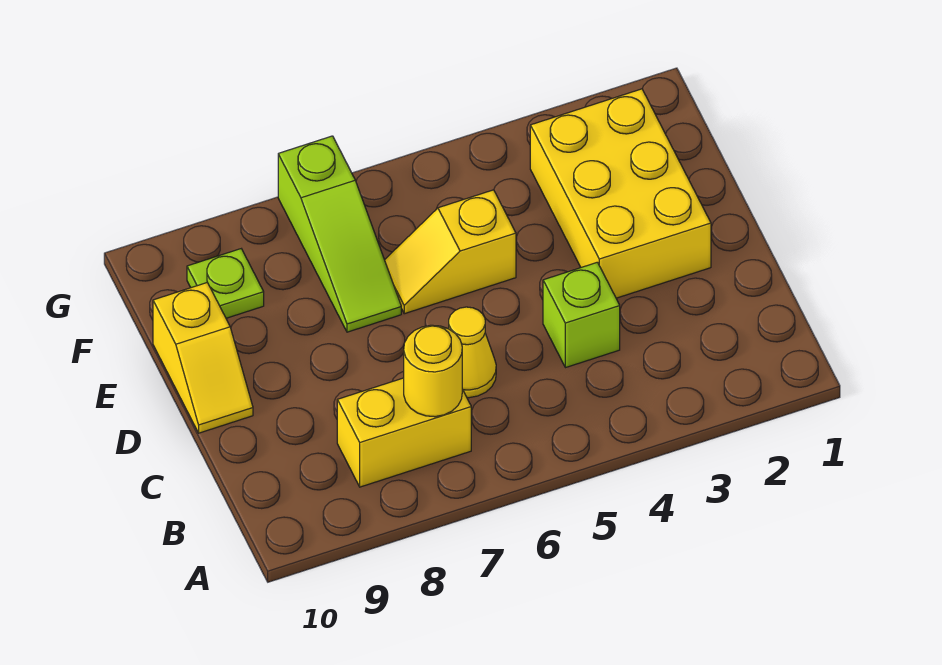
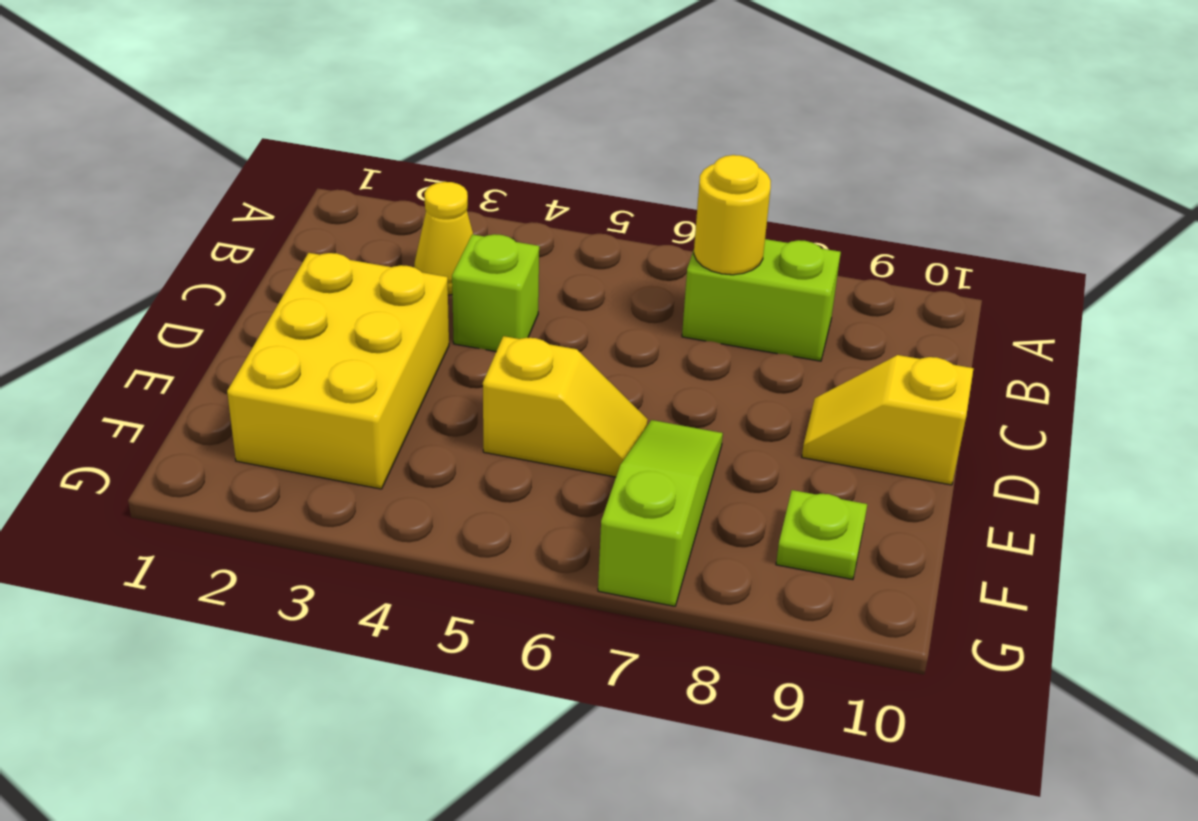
yellow 1x2 brick [337,378,471,487] -> lime 1x2 brick [682,239,841,361]
yellow 1x1 cone [449,307,496,398] -> yellow 1x1 cone moved to [414,182,473,295]
yellow 1x2 slope [153,282,253,433] -> yellow 1x2 slope turned to [802,355,974,485]

